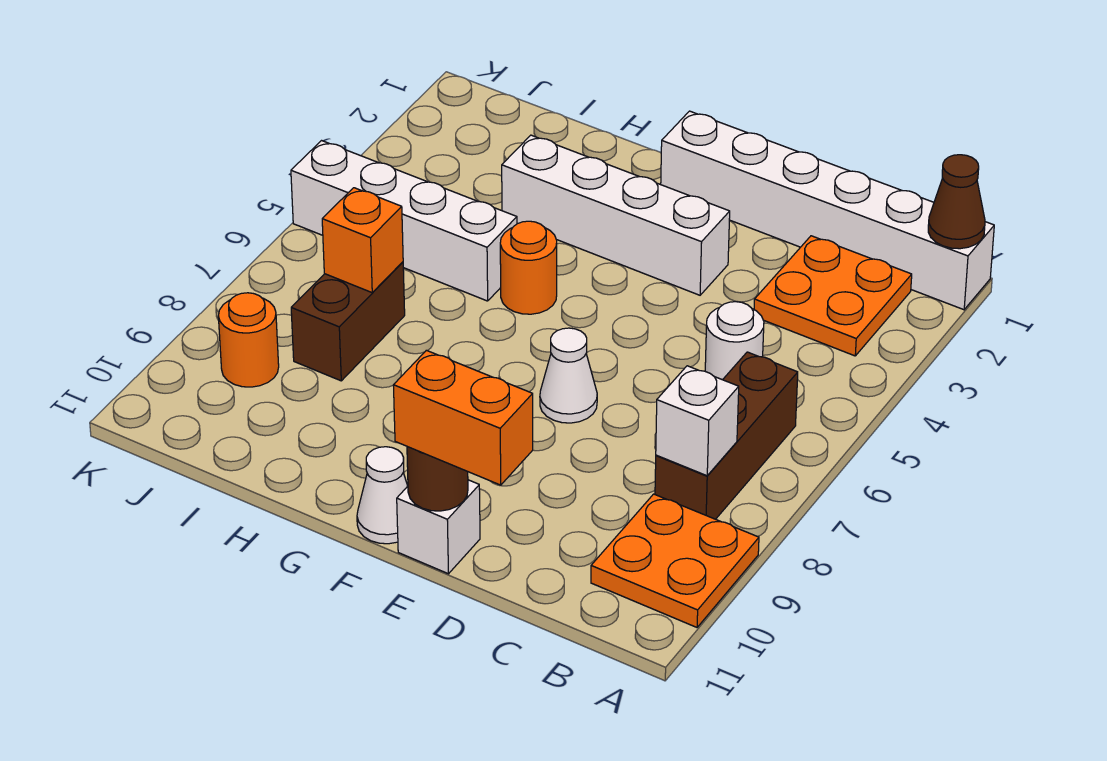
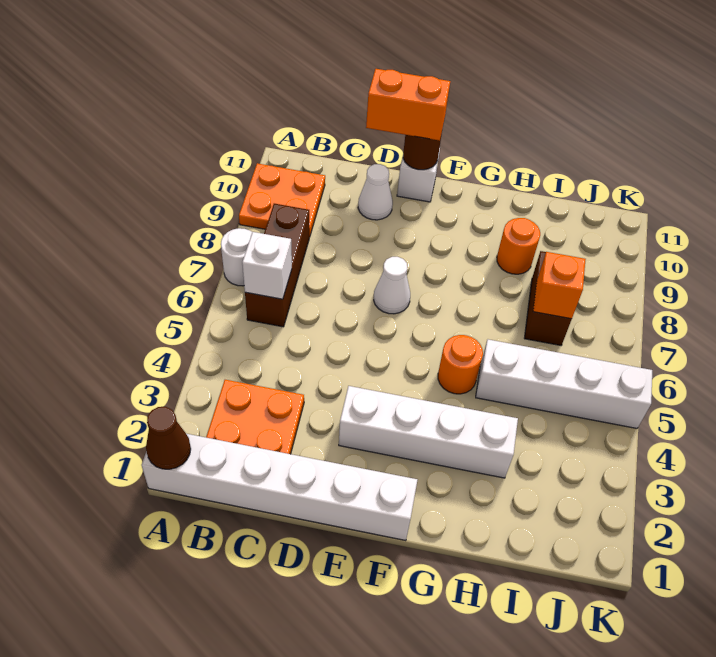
white 1x1 brick [656,366,739,476] -> white 1x1 brick moved to [242,232,292,299]
white 1x1 round brick [705,302,764,380] -> white 1x1 round brick moved to [221,228,252,286]
white 1x1 cone [357,447,407,544] -> white 1x1 cone moved to [358,164,393,220]
orange 1x1 round brick [218,293,279,387] -> orange 1x1 round brick moved to [497,218,540,274]

